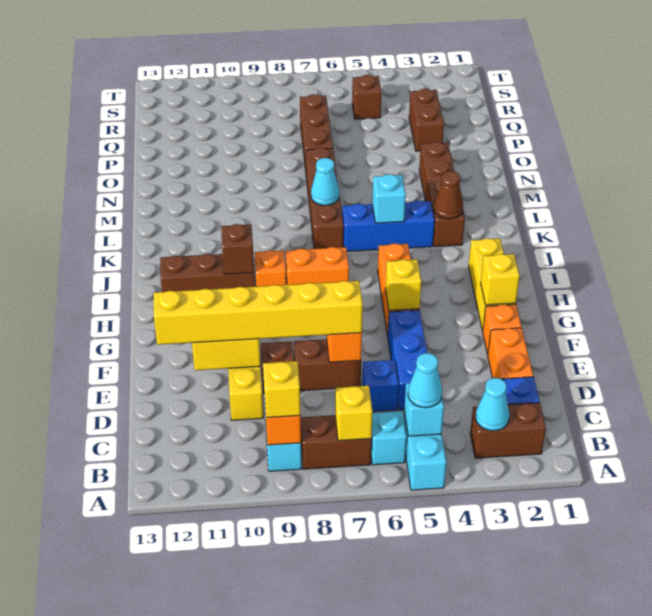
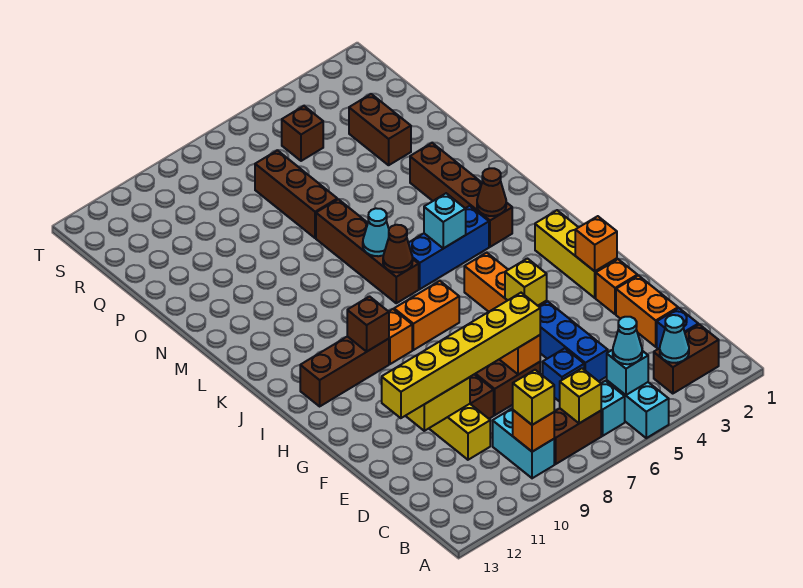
yellow 1x1 brick [481,254,520,305] -> orange 1x1 brick [575,216,617,271]
none -> brown 1x1 cone [383,225,413,273]

